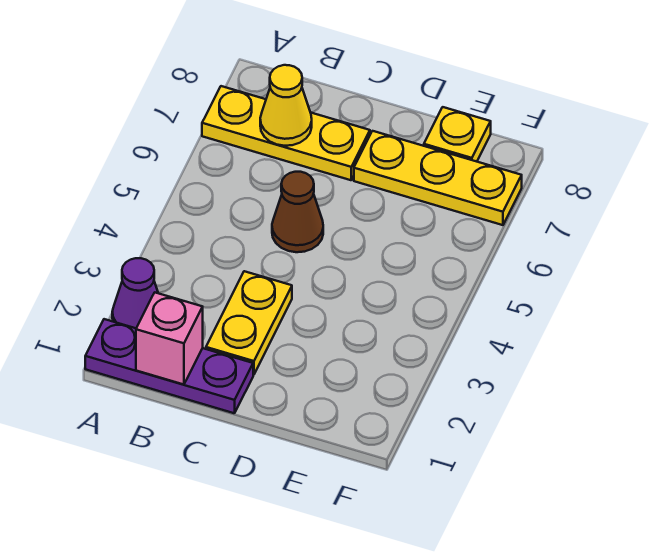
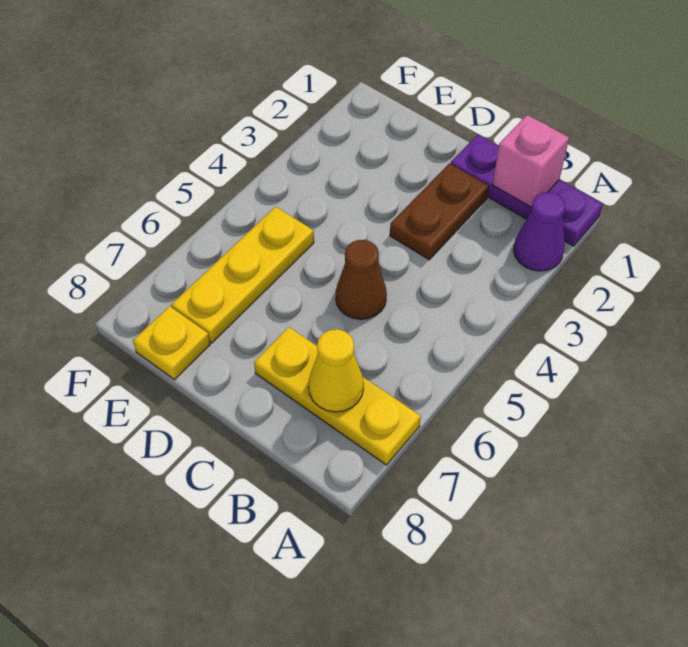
yellow 1x2 plate [206,271,292,374] -> brown 1x2 plate [390,163,489,260]
yellow 1x3 plate [354,131,522,225] -> yellow 1x3 plate turned to [171,207,314,343]

